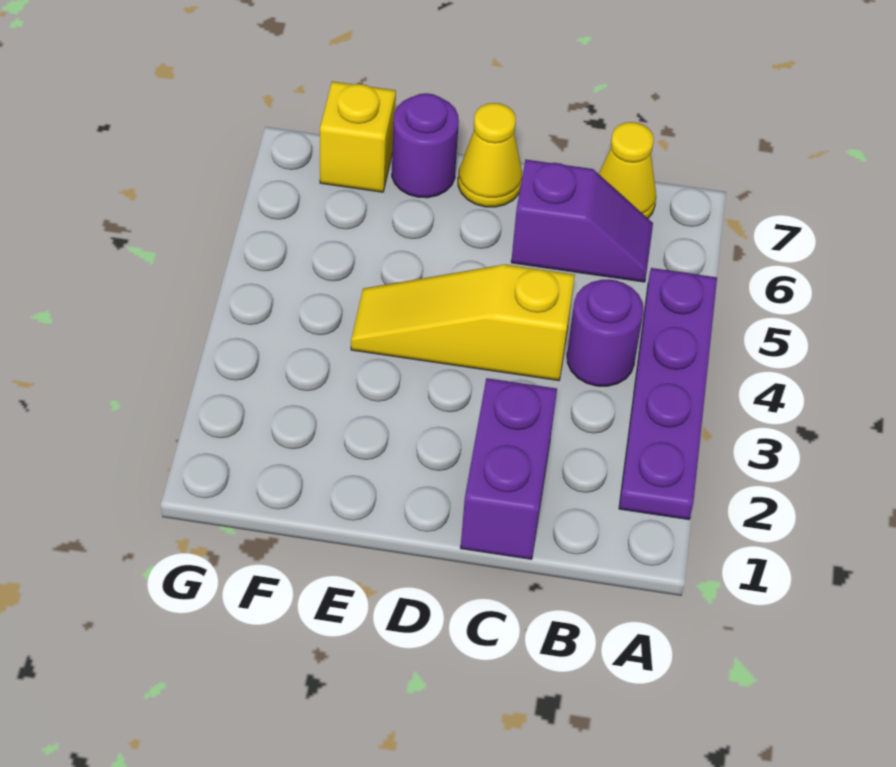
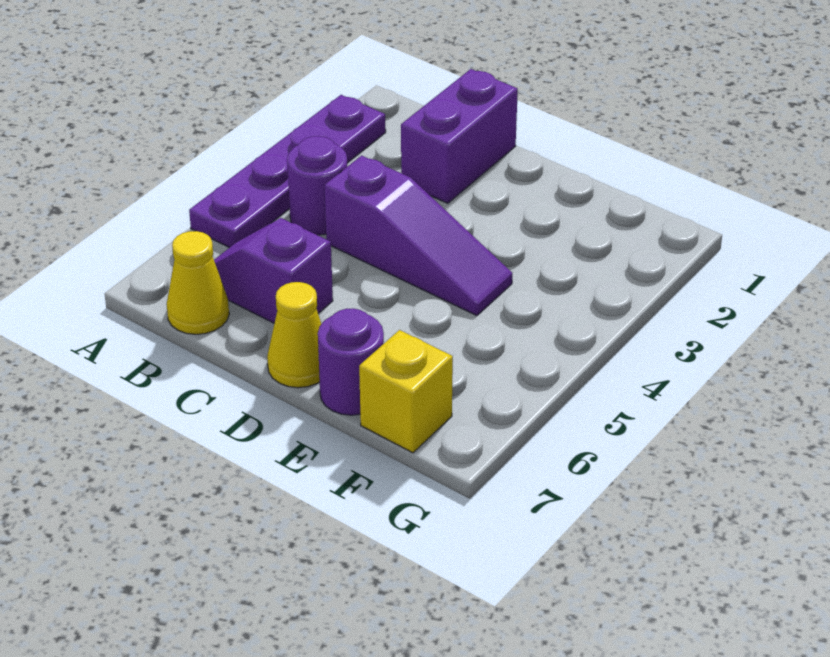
yellow 1x3 slope [351,264,575,381] -> purple 1x3 slope [324,156,512,316]

